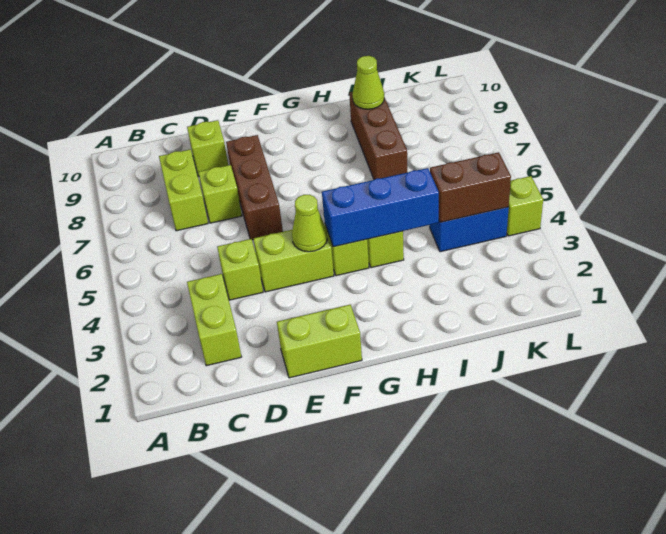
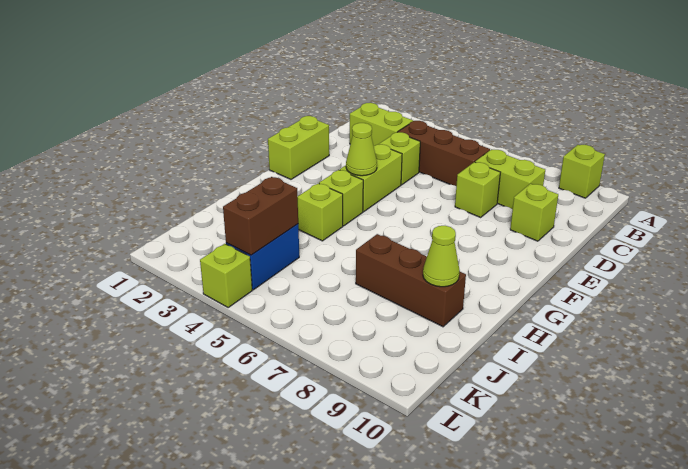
none -> lime 1x1 brick [559,145,605,198]
brown 1x3 brick [226,135,283,240] -> brown 1x3 brick moved to [398,121,490,186]
blue 1x3 brick [322,168,439,247] -> none

